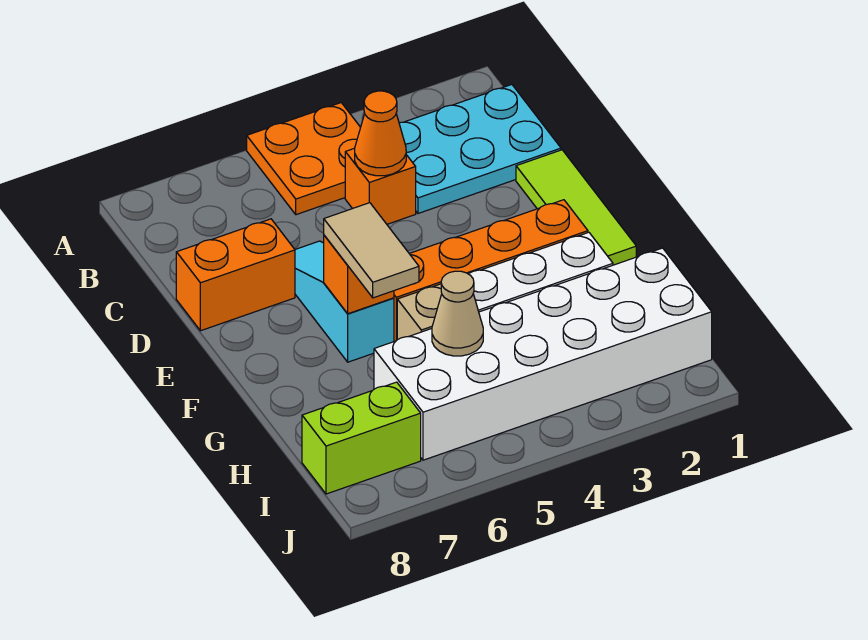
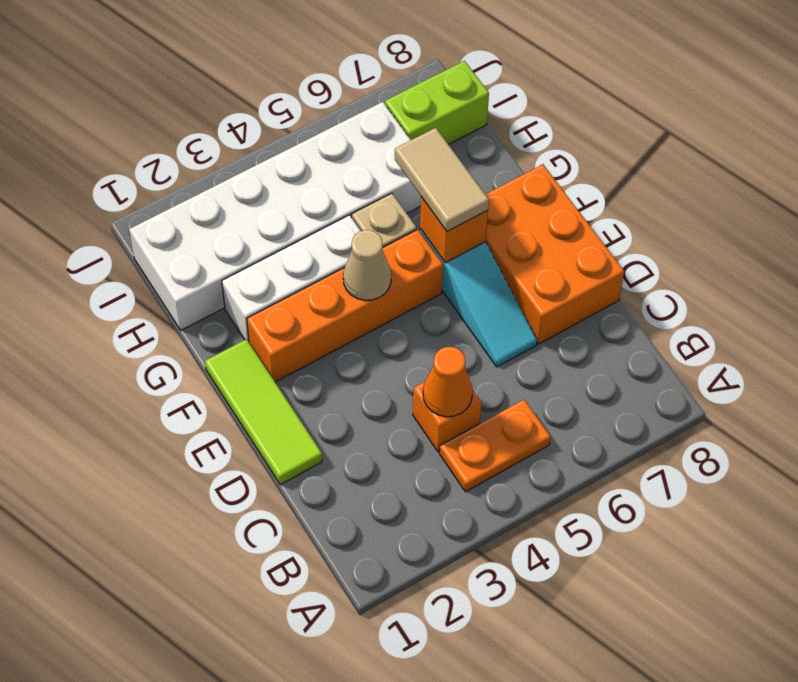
orange 2x2 plate [247,103,361,215] -> orange 1x2 plate [440,400,551,492]
cyan 2x3 plate [399,85,561,213] -> none
orange 1x2 brick [176,219,295,331] -> orange 2x3 brick [485,164,624,344]
tan 1x1 cone [432,271,483,356] -> tan 1x1 cone moved to [343,230,391,300]

